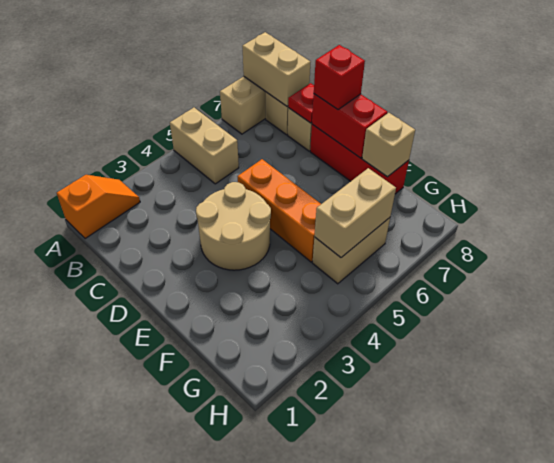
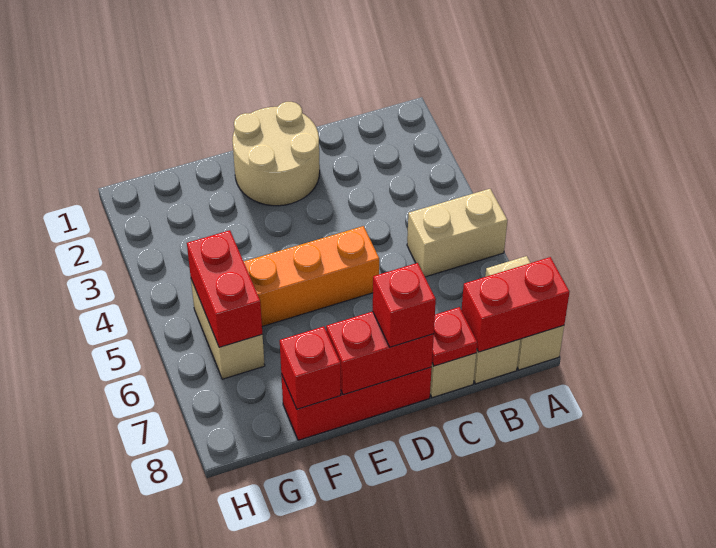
orange 1x2 slope [57,175,140,239] -> none
tan 1x2 brick [242,32,310,106] -> red 1x2 brick [461,257,570,352]
tan 2x2 round brick [196,182,271,270] -> tan 2x2 round brick moved to [232,102,320,206]
tan 1x1 brick [362,113,415,177] -> red 1x1 brick [280,326,341,409]
tan 1x2 brick [314,168,396,258] -> red 1x2 brick [187,230,262,347]

